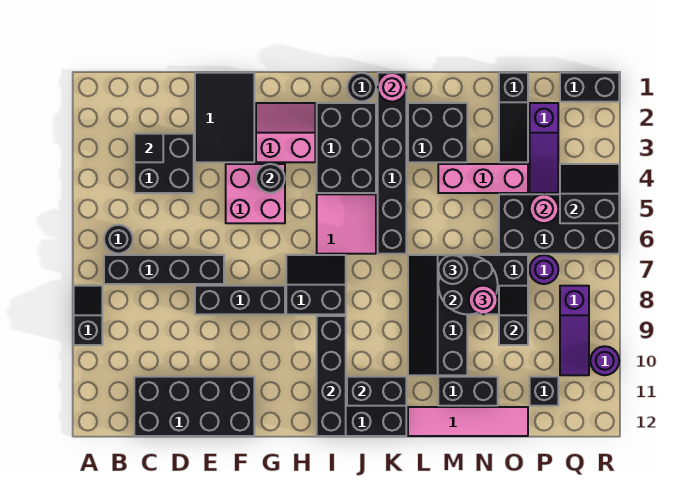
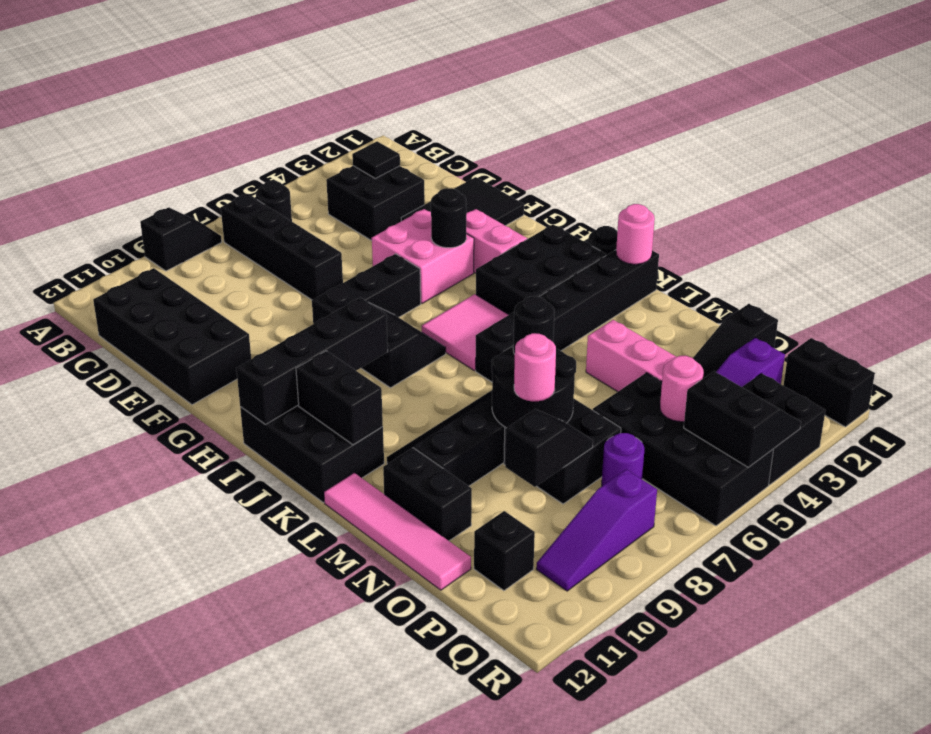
black 1x3 brick [195,286,285,314] -> black 1x3 brick turned to [312,254,421,324]
black 2x2 brick [408,103,467,162] -> black 2x2 brick moved to [742,373,826,485]
purple 1x1 round brick [590,346,619,375] -> none

